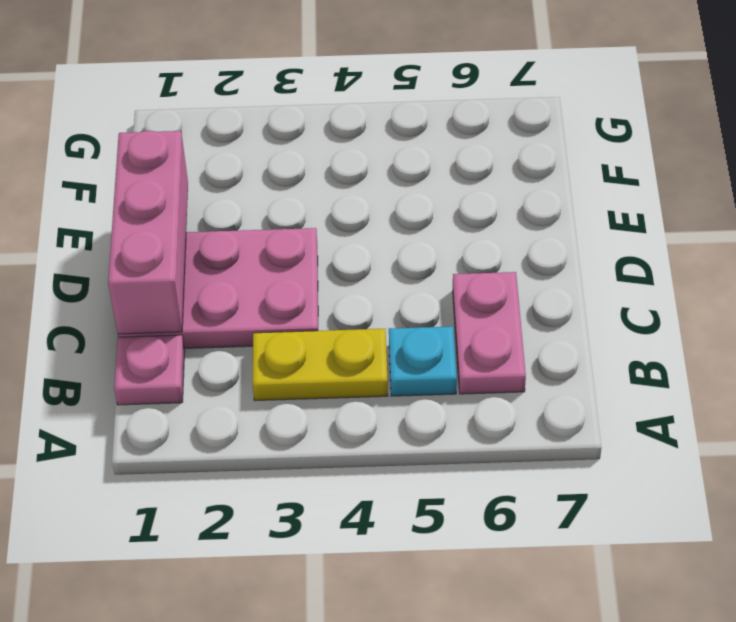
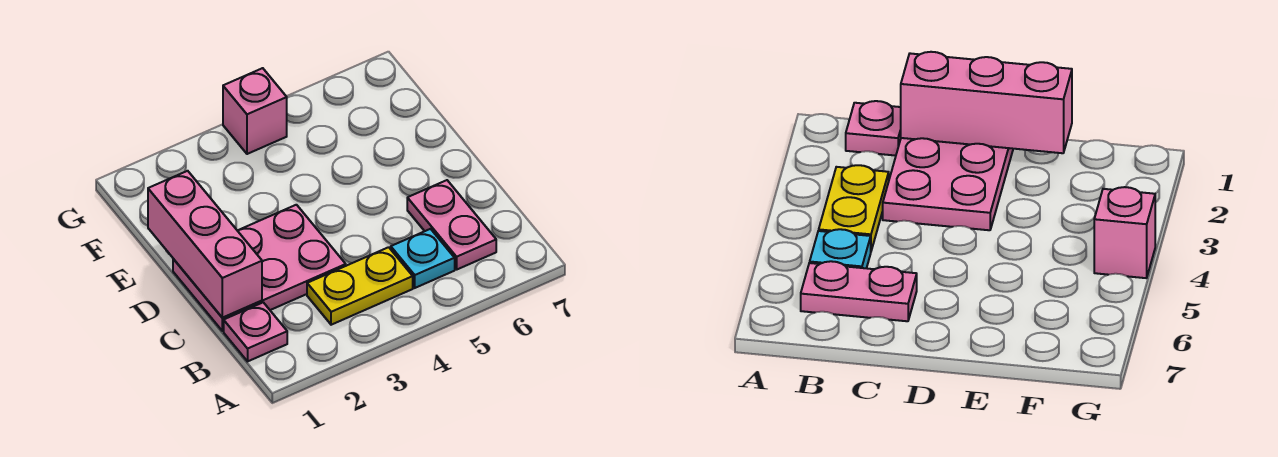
none -> pink 1x1 brick [223,68,287,154]

